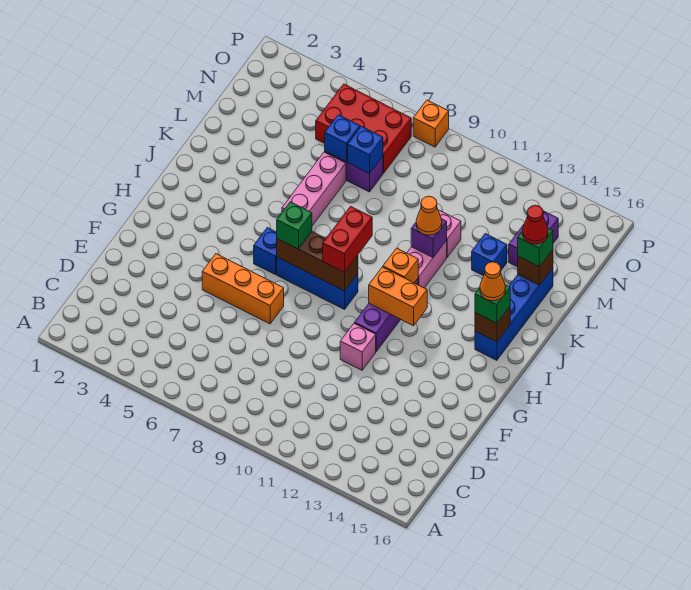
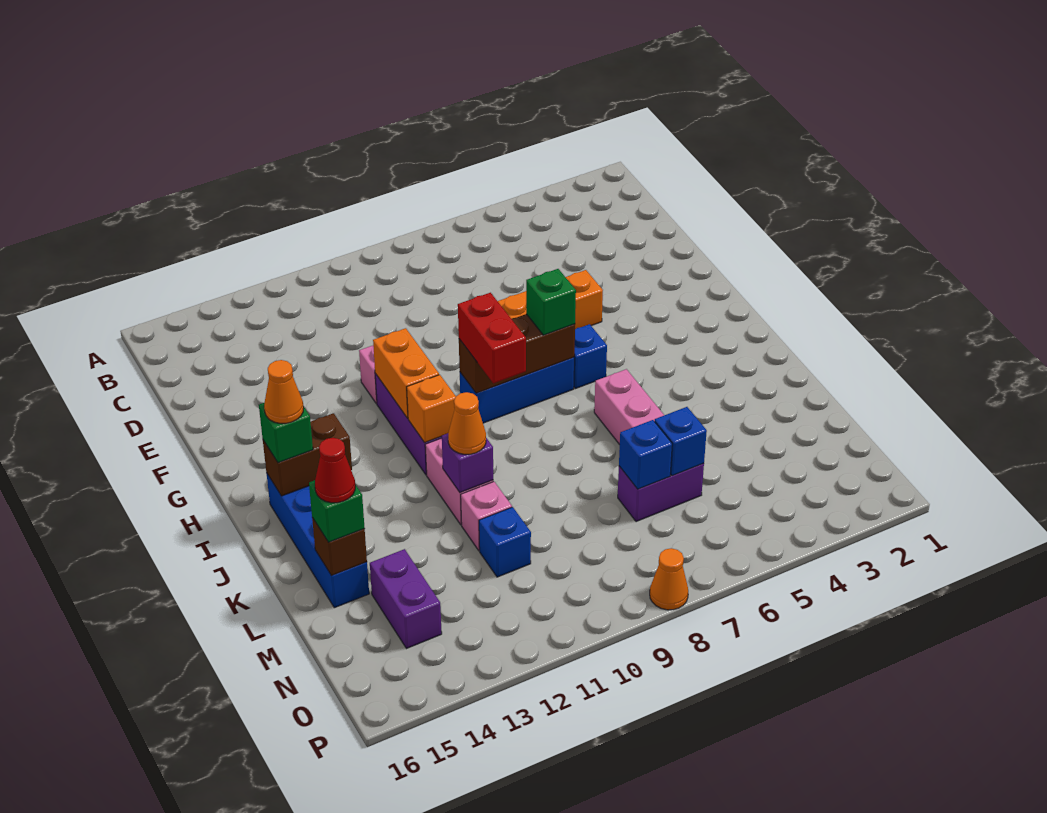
orange 1x2 brick [369,267,427,326] -> orange 1x2 brick turned to [373,328,439,418]
brown 1x1 brick [475,307,510,342] -> brown 1x2 brick [263,413,352,496]
blue 1x1 brick [472,234,507,276] -> blue 1x1 brick moved to [479,507,531,577]
red 2x3 brick [316,84,411,173] -> none
orange 1x1 brick [413,100,449,147] -> orange 1x1 cone [650,548,688,610]

